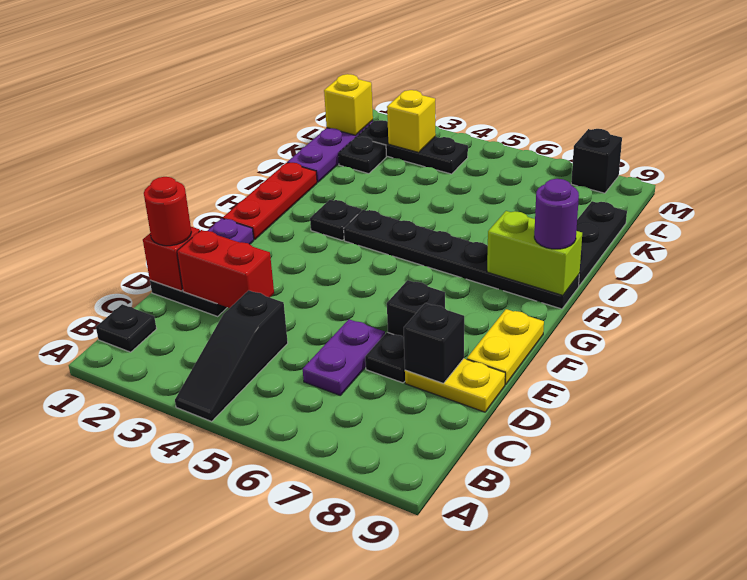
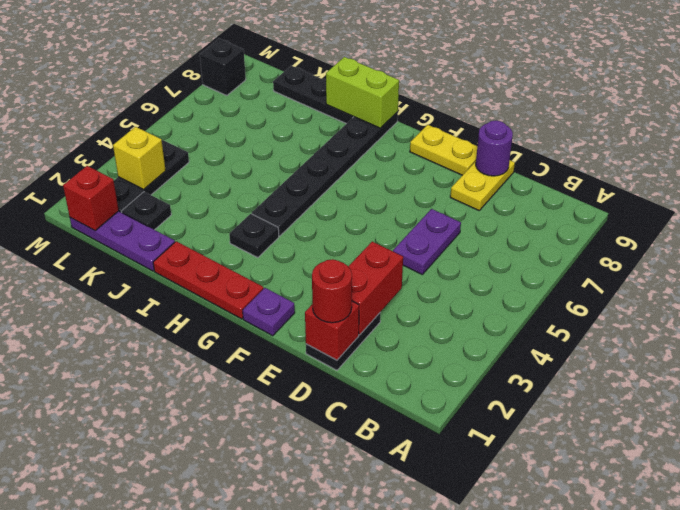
black 1x3 slope [175,290,288,421] -> none
black 1x1 plate [96,304,156,352] -> none
purple 1x2 plate [303,319,385,396] -> purple 1x2 plate turned to [393,209,461,274]
black 1x1 plate [365,332,405,383] -> none
black 1x1 brick [404,303,464,383] -> none
black 1x1 brick [387,280,445,337] -> none
lime 1x2 brick [487,211,582,295] -> lime 1x2 brick turned to [326,57,399,128]
purple 1x1 round brick [534,179,579,249] -> purple 1x1 round brick moved to [476,120,513,176]
yellow 1x1 brick [324,74,373,135] -> red 1x1 brick [63,166,119,231]

